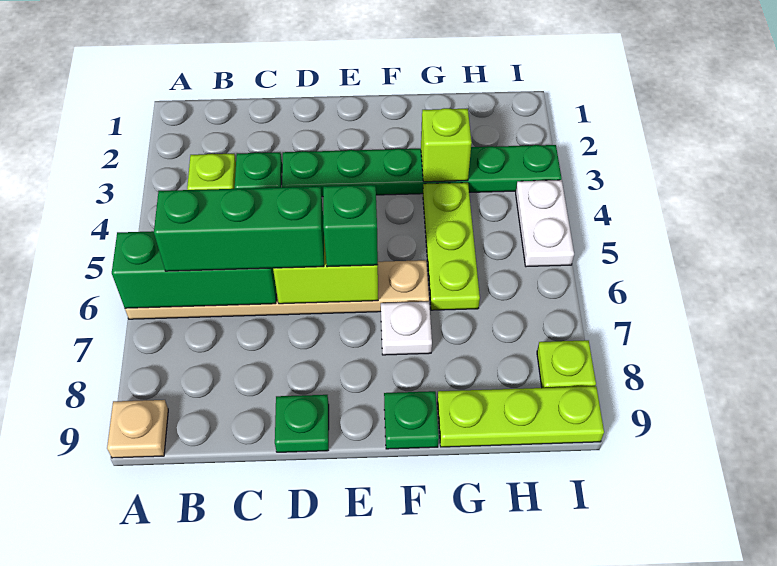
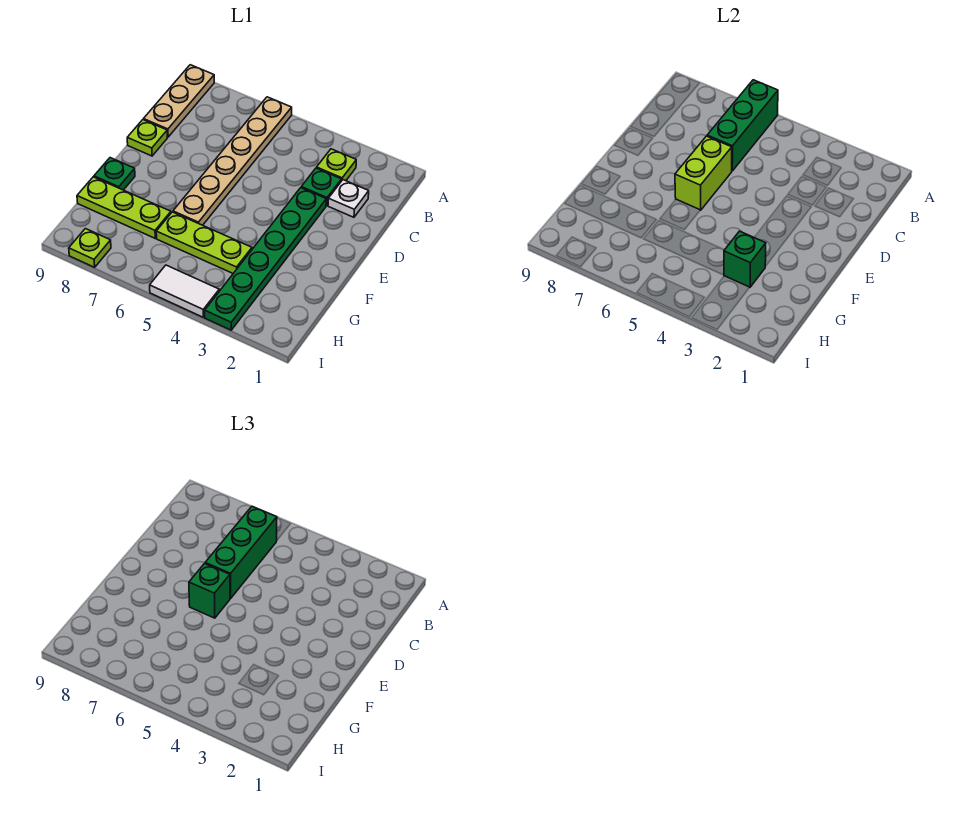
tan 1x1 plate [107,400,168,458] -> tan 1x3 plate [143,65,214,137]
green 1x1 plate [275,395,329,452] -> lime 1x1 plate [127,120,167,156]
white 1x1 plate [381,302,432,355] -> white 1x1 plate moved to [328,180,369,217]
lime 1x1 brick [421,108,472,182] -> green 1x1 brick [724,231,766,287]
lime 1x3 plate [437,386,604,447] -> lime 1x3 plate turned to [77,177,171,238]
white 1x2 plate [516,180,574,267] -> white 1x2 tile [150,265,219,317]

